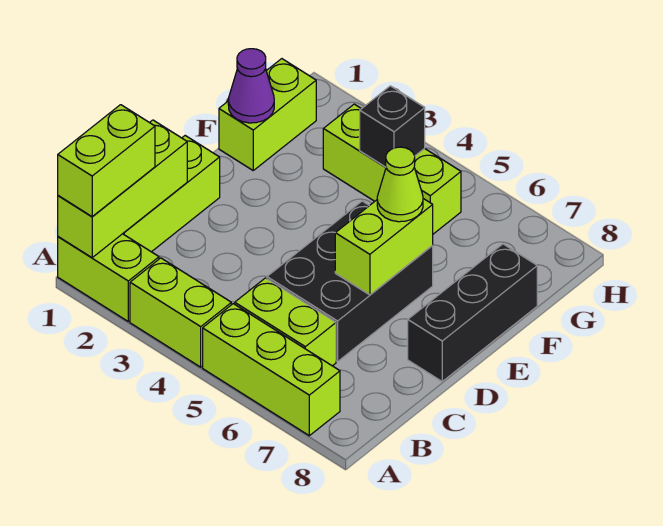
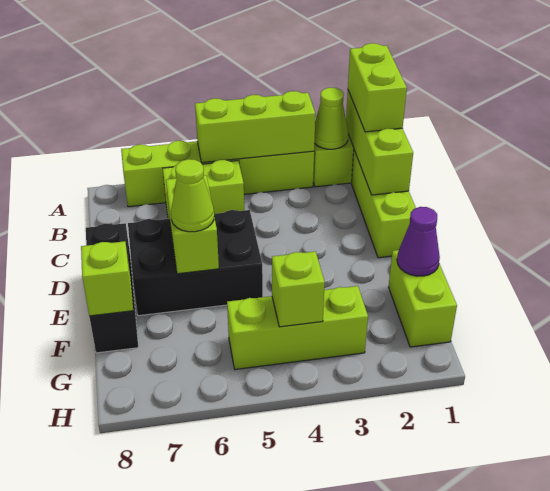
none -> lime 1x1 cone [314,88,348,149]
none -> lime 1x3 brick [195,91,315,163]
black 2x3 brick [267,201,433,362] -> black 2x3 brick turned to [128,210,263,316]
none -> lime 1x1 brick [81,241,133,316]
black 1x1 brick [360,86,425,167] -> lime 1x1 brick [272,251,325,327]

